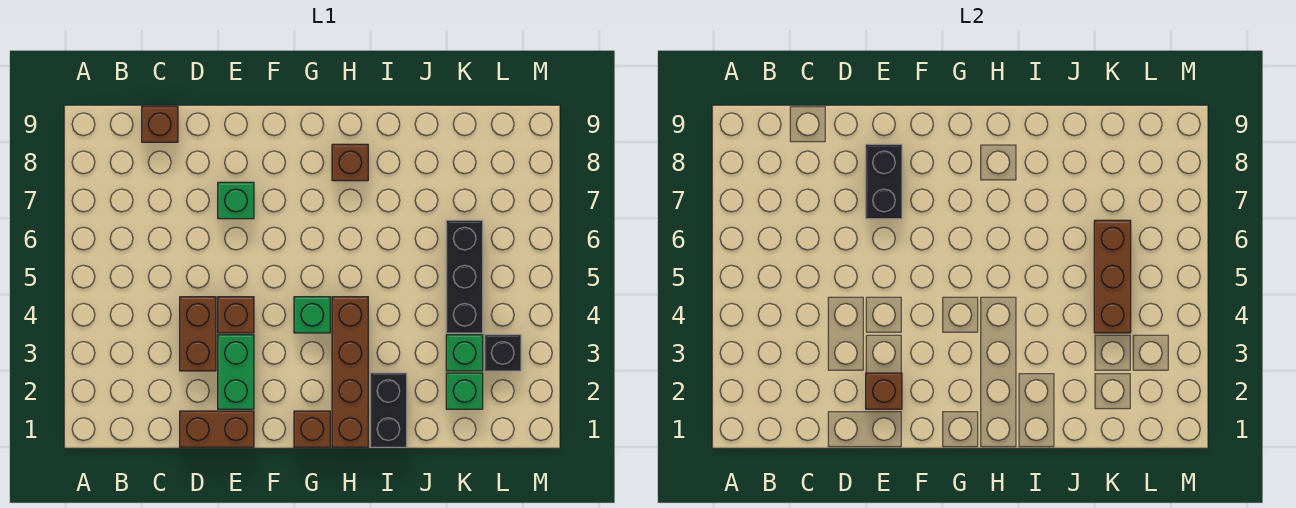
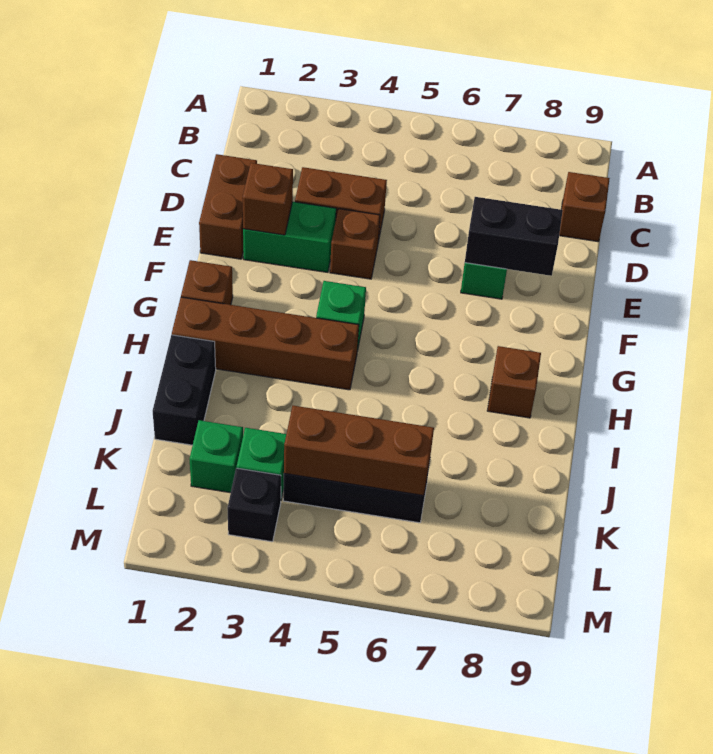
black 1x2 brick [370,373,407,447] -> black 1x2 brick turned to [153,335,216,445]

